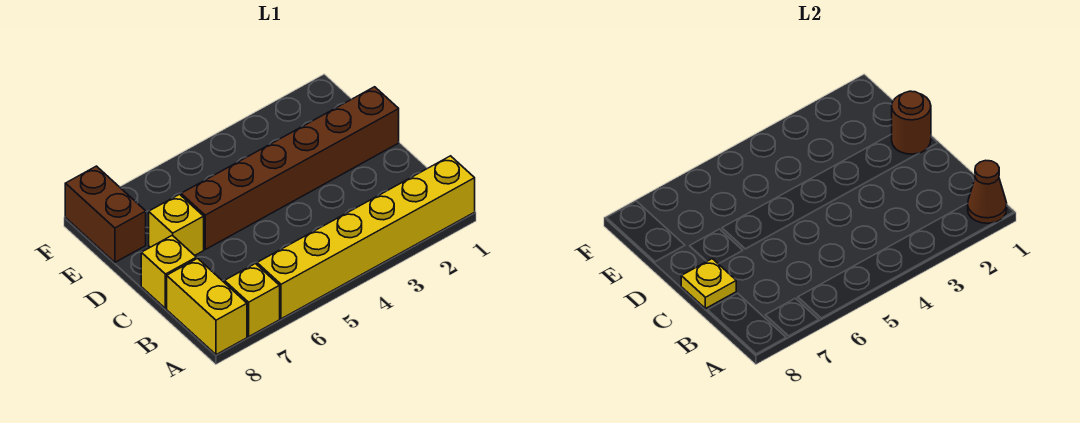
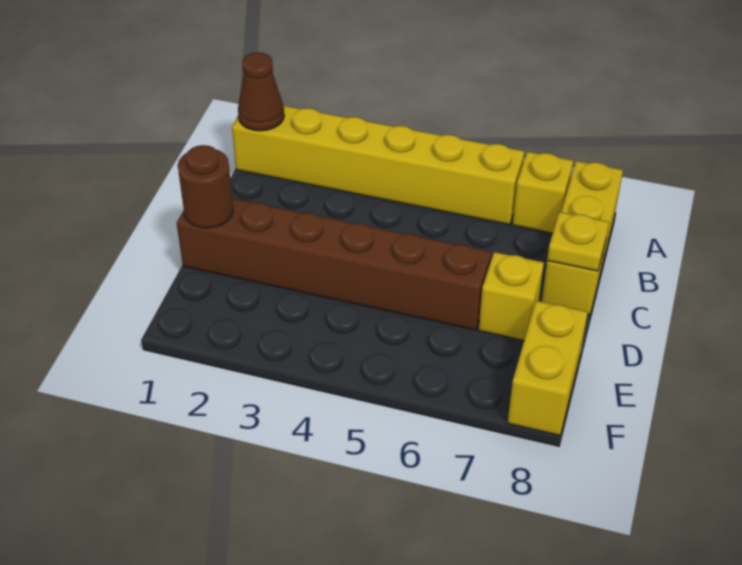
brown 1x2 brick [65,166,146,262] -> yellow 1x2 brick [508,301,588,435]

